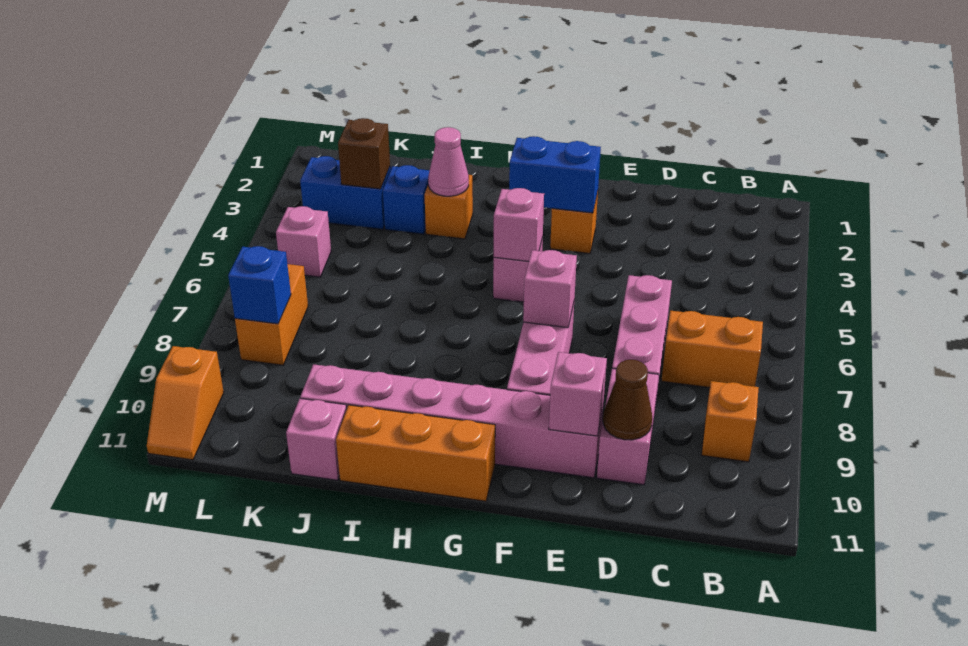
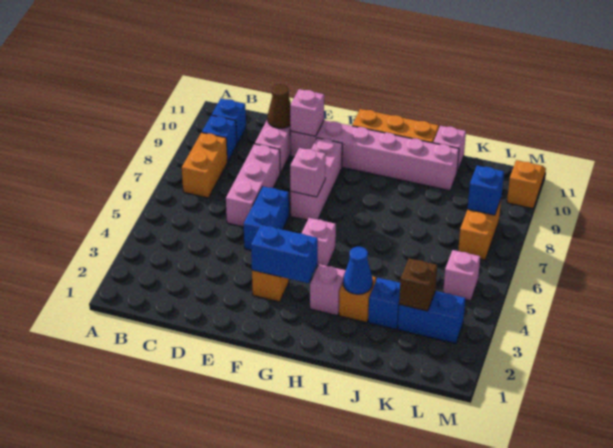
orange 1x2 brick [661,311,763,388] -> orange 1x2 brick turned to [182,133,227,198]
orange 1x1 brick [702,381,759,462] -> blue 1x1 brick [202,115,237,162]
none -> blue 1x1 brick [212,99,246,144]
none -> blue 1x2 brick [244,186,289,250]
pink 1x1 brick [494,188,544,262] -> pink 1x1 brick moved to [310,264,346,315]
pink 1x1 cone [428,127,469,196] -> blue 1x1 cone [343,247,373,294]

